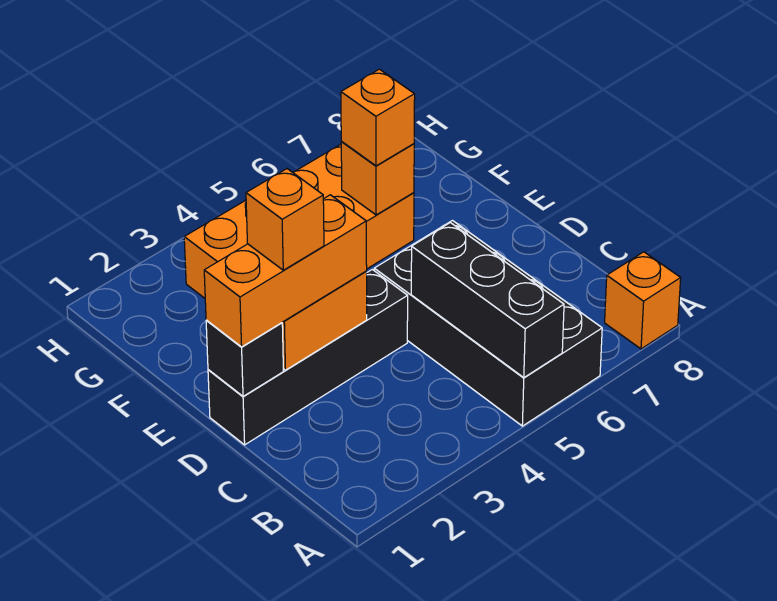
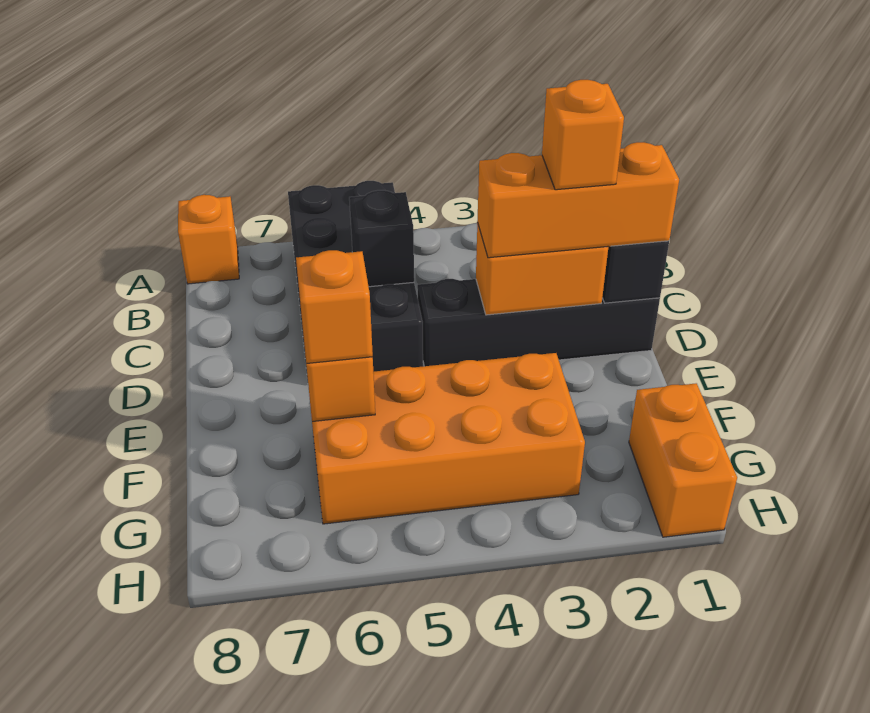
black 1x3 brick [411,223,564,378] -> black 1x1 brick [349,190,414,287]
none -> orange 1x2 brick [629,383,737,537]

